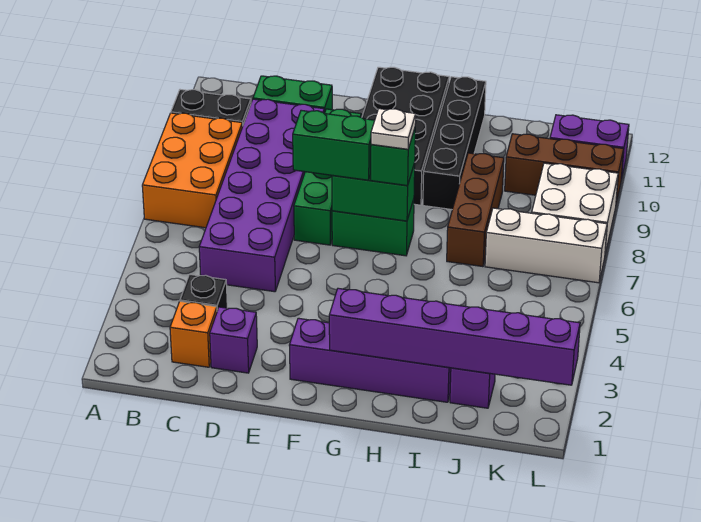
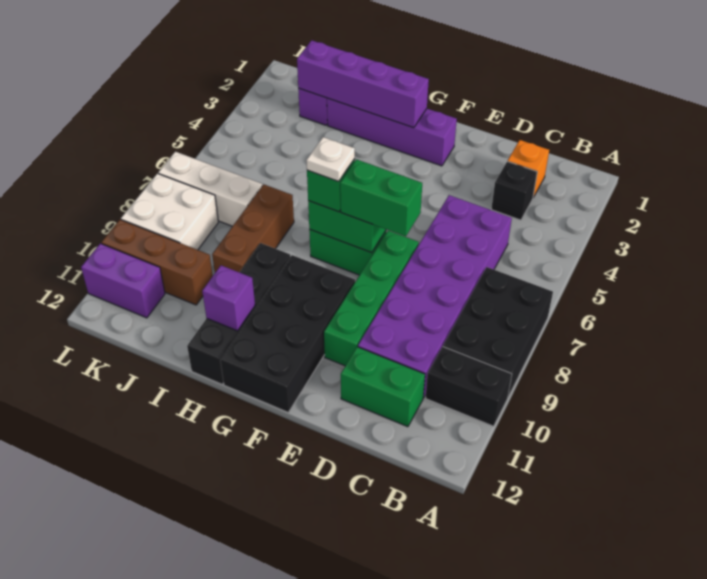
orange 2x3 brick [142,113,242,228] -> black 2x3 brick [443,267,553,397]
purple 1x1 brick [210,307,257,373] -> purple 1x1 brick moved to [202,265,255,331]
purple 1x6 brick [329,288,580,385] -> purple 1x4 brick [297,40,429,128]

